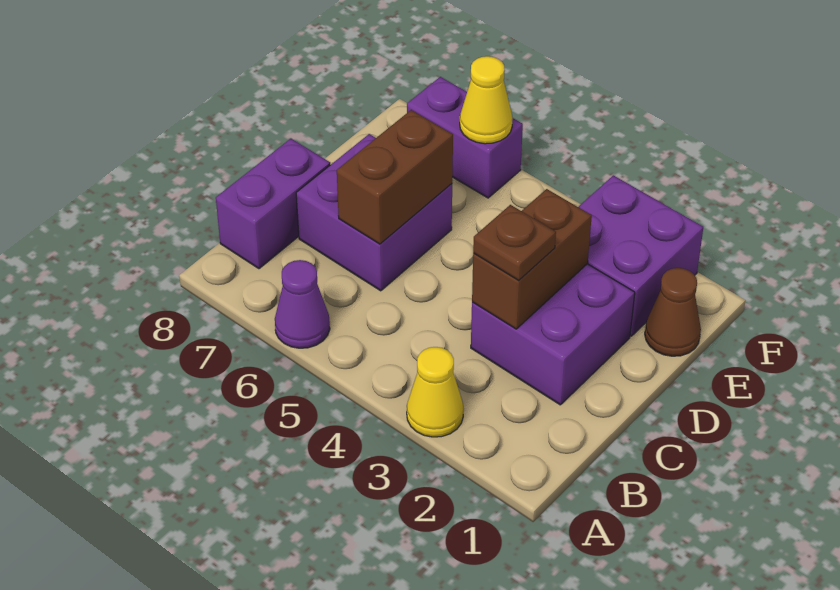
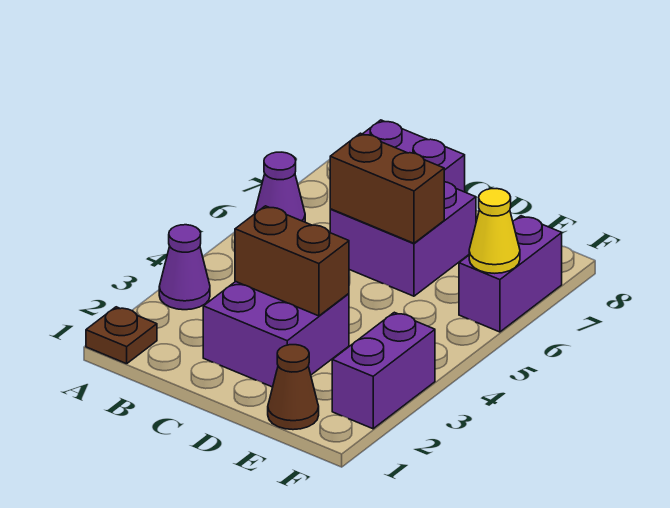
yellow 1x1 cone [407,347,464,437] -> purple 1x1 cone [159,225,210,310]
brown 1x1 plate [473,205,556,280] -> brown 1x1 plate moved to [86,307,157,364]
purple 2x2 brick [579,175,703,336] -> purple 1x2 brick [332,312,435,429]

